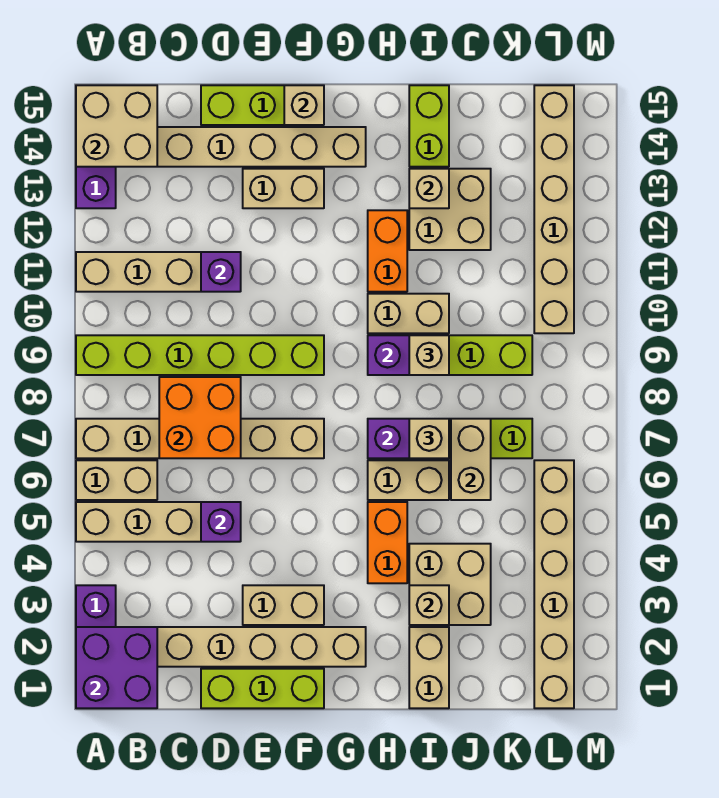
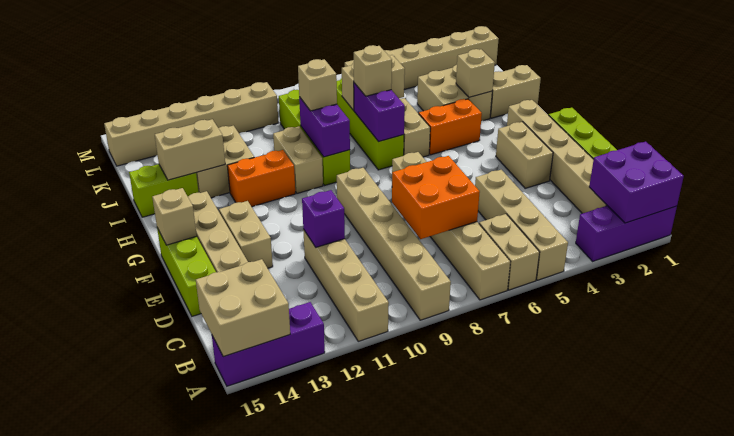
lime 1x6 brick [76,335,324,375] -> tan 1x6 brick [337,168,451,320]
purple 1x1 brick [201,502,241,542] -> none
tan 1x1 brick [409,169,449,208] -> tan 1x2 brick [155,119,225,180]

